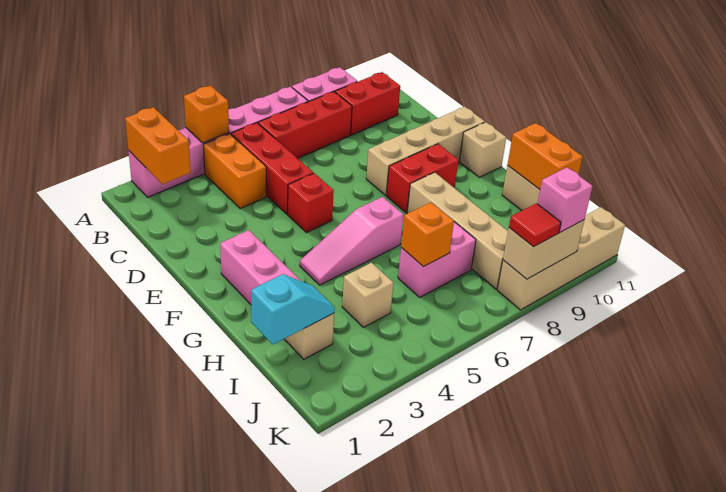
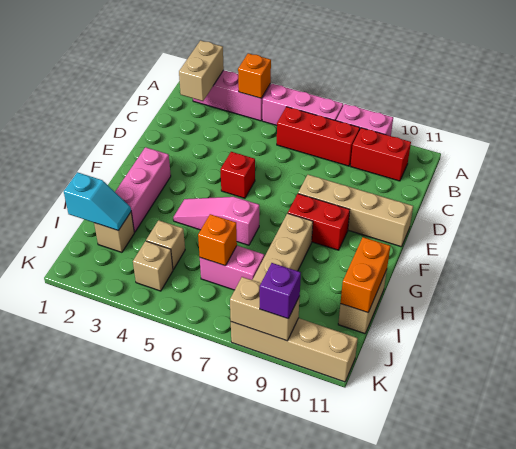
orange 1x2 brick [125,107,191,184] -> tan 1x2 brick [179,40,224,101]
orange 1x2 brick [203,134,266,209] -> none
red 1x3 brick [231,123,313,214] -> none
tan 1x1 brick [459,122,506,177] -> tan 1x1 brick moved to [133,241,173,291]
red 1x1 tile [509,203,561,247] -> none
pink 1x1 brick [537,167,593,232] -> purple 1x1 brick [260,263,301,319]

